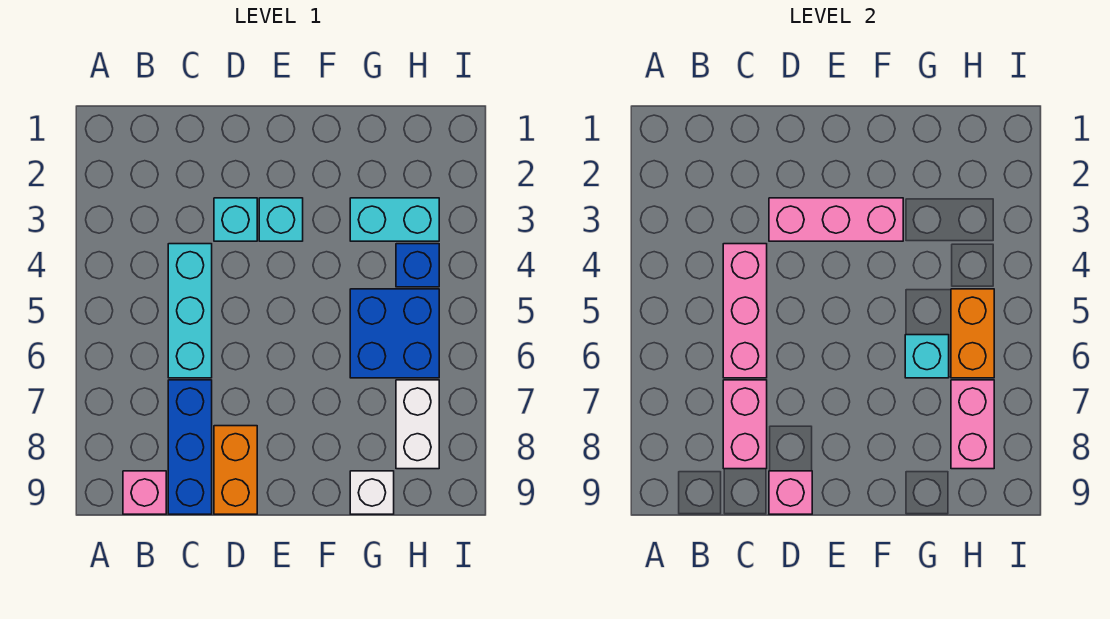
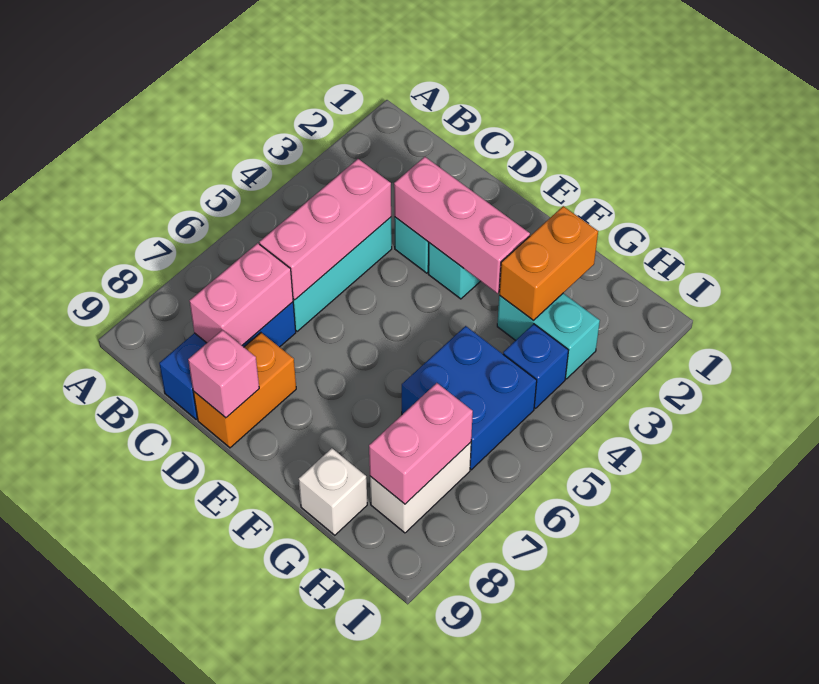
pink 1x1 brick [123,471,166,514] -> none
cyan 1x1 brick [905,335,949,378] -> none
orange 1x2 brick [951,289,994,378] -> orange 1x2 brick moved to [499,206,598,320]

